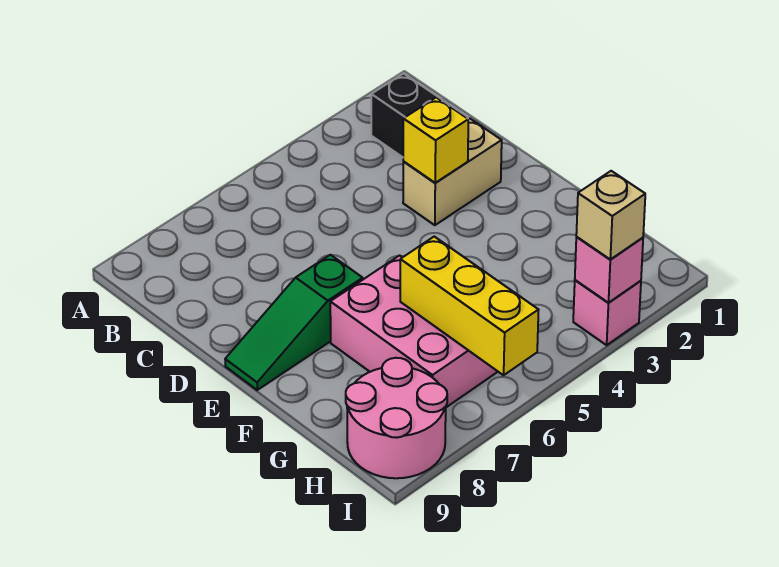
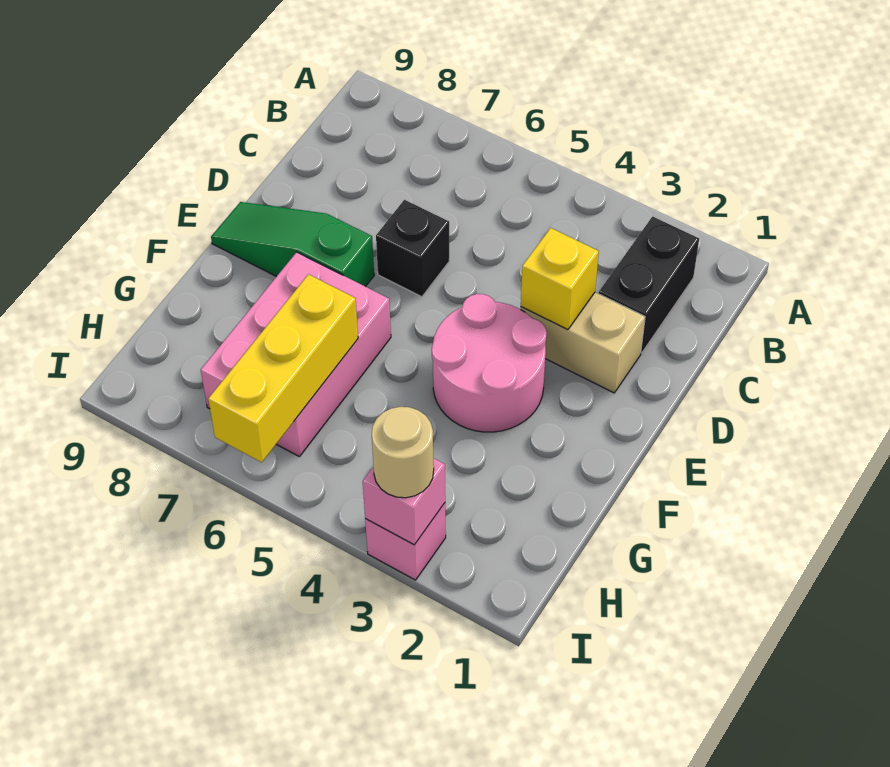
none -> black 1x1 brick [376,200,449,297]
pink 2x2 round brick [346,358,447,478] -> pink 2x2 round brick moved to [432,294,547,432]
tan 1x1 brick [576,171,645,259] -> tan 1x1 round brick [372,407,434,498]

